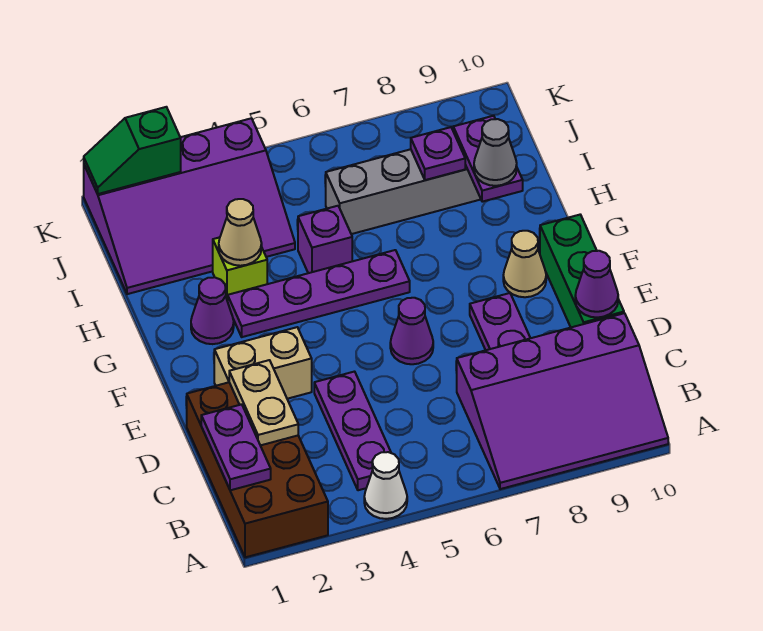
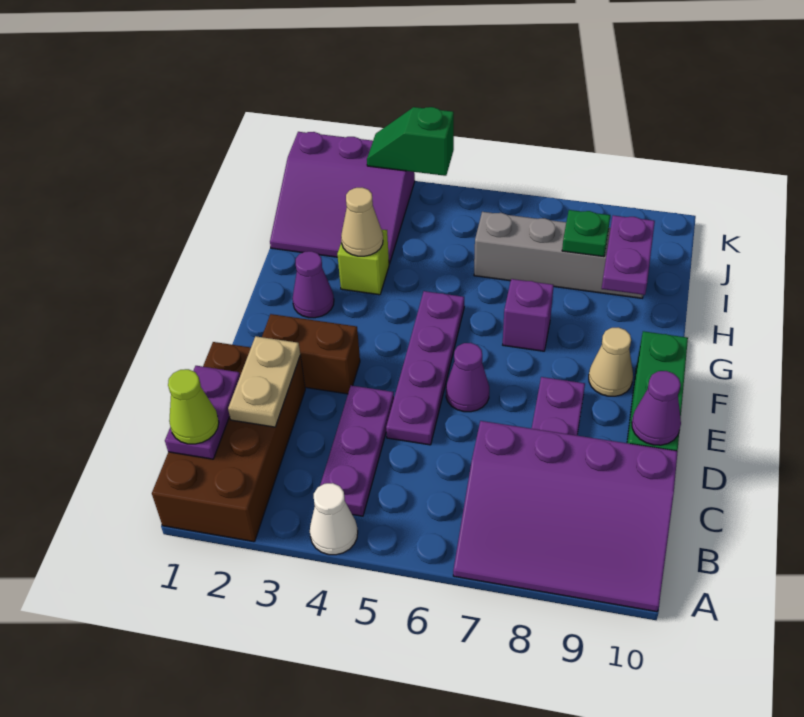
none -> lime 1x1 cone [168,369,219,444]
tan 1x2 brick [214,327,312,399] -> brown 1x2 brick [262,314,360,394]
purple 1x4 plate [228,250,410,337] -> purple 1x4 plate turned to [386,291,464,445]
purple 1x1 brick [298,206,352,273] -> purple 1x1 brick moved to [503,279,554,351]
grey 1x1 cone [474,119,517,186] -> none
purple 3x4 slope [84,118,295,294] -> purple 3x3 slope [270,132,415,264]
purple 1x1 plate [411,127,465,180] -> green 1x1 plate [562,210,610,257]
green 1x2 slope [84,107,181,194] -> green 1x2 slope moved to [367,107,454,176]

